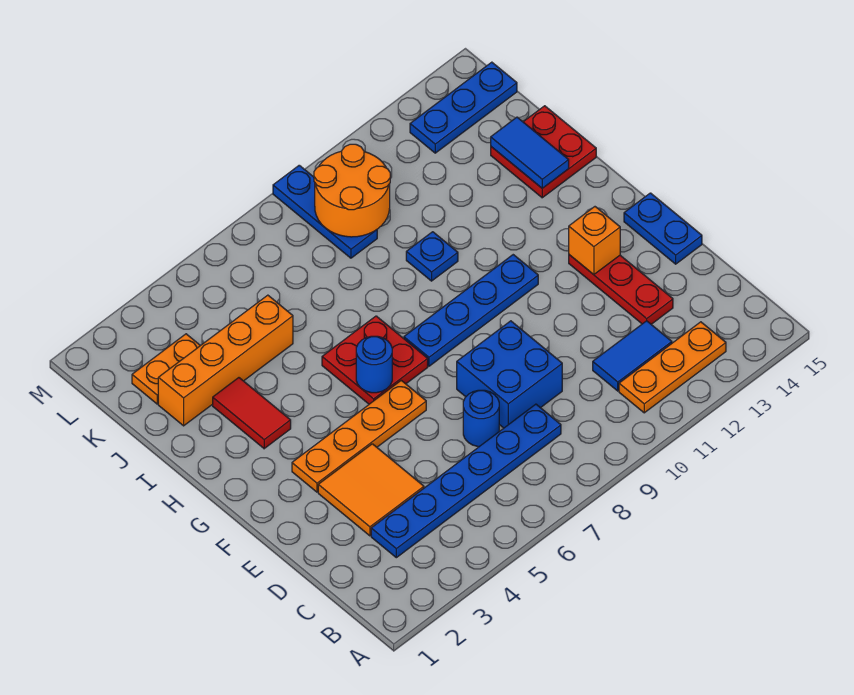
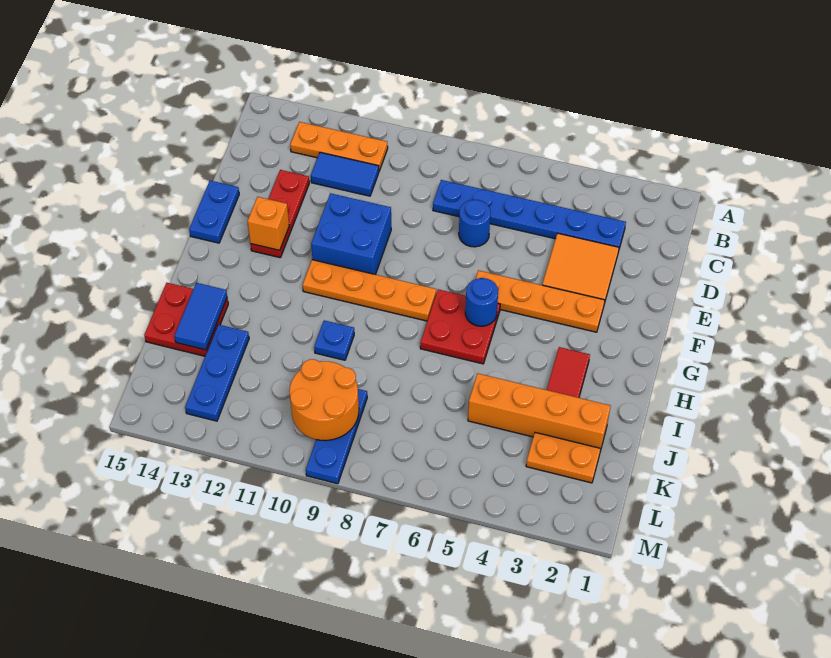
blue 2x2 brick [457,321,562,428] -> blue 2x2 brick moved to [311,193,391,274]
blue 1x4 plate [404,255,538,366] -> orange 1x4 plate [303,260,436,321]
blue 1x3 plate [410,62,517,153] -> blue 1x3 plate turned to [185,325,249,421]

